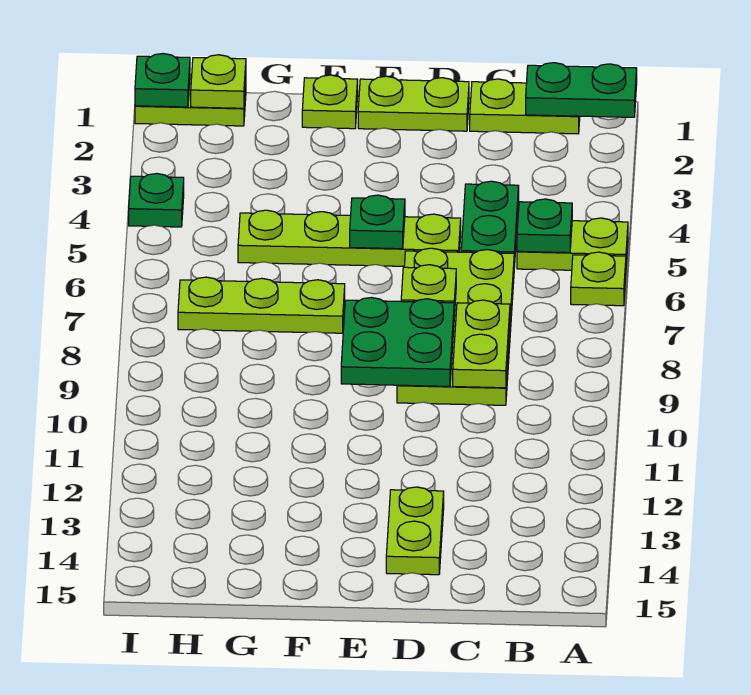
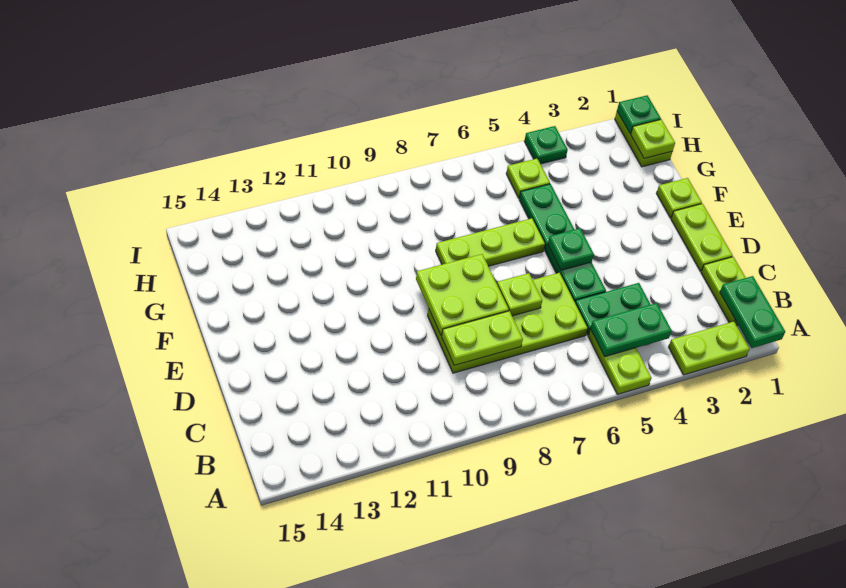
lime 1x1 plate [571,252,626,306] -> lime 1x1 plate moved to [506,159,550,198]
green 1x1 plate [517,199,572,253] -> green 1x2 plate [590,303,672,357]
lime 1x4 plate [238,210,461,266] -> green 1x4 plate [519,184,606,301]
green 2x2 plate [341,298,454,386] -> lime 2x2 plate [416,254,509,336]
lime 1x2 plate [386,487,444,575] -> lime 1x2 plate moved to [669,322,750,375]
lime 1x3 plate [178,277,345,333] -> lime 1x3 plate turned to [436,218,545,266]

